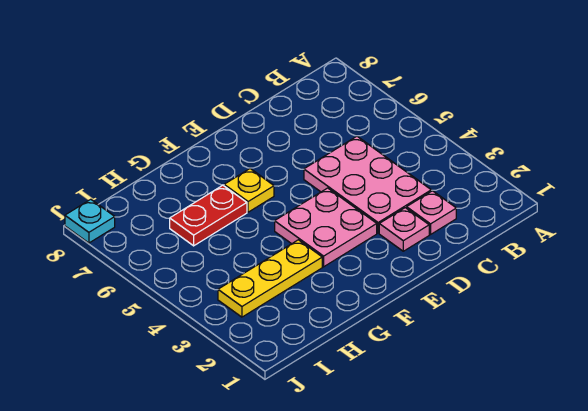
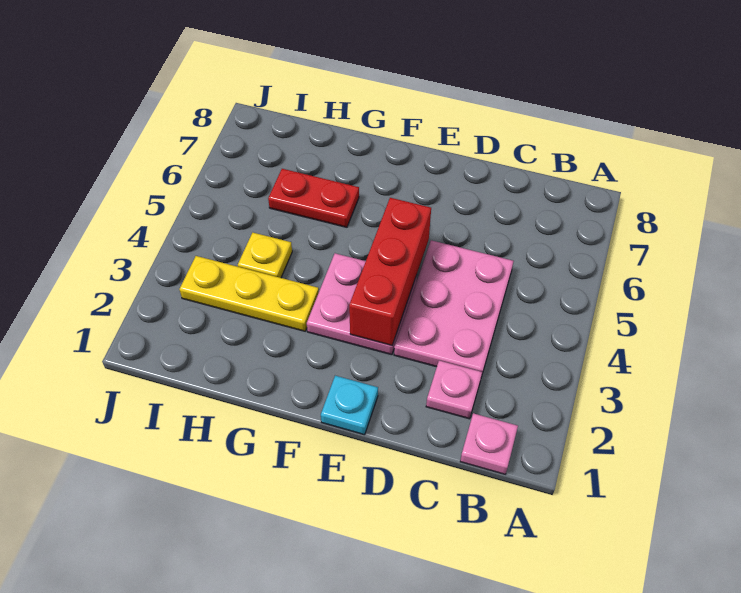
pink 1x1 plate [379,208,429,251] -> pink 1x1 plate moved to [460,413,518,474]
none -> red 1x3 brick [349,198,431,345]
yellow 1x1 plate [224,169,274,212] -> yellow 1x1 plate moved to [238,233,292,278]
cyan 1x1 plate [65,199,115,243] -> cyan 1x1 plate moved to [321,376,378,435]

